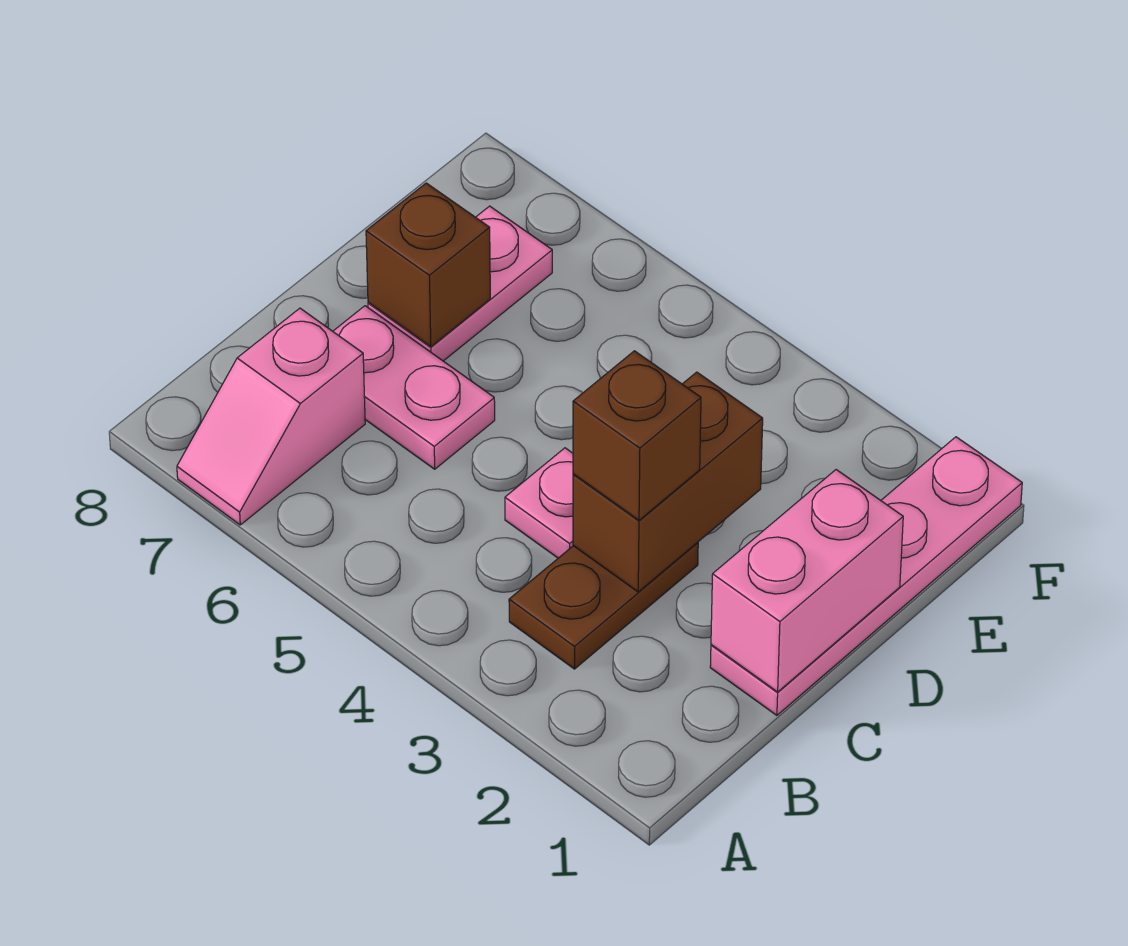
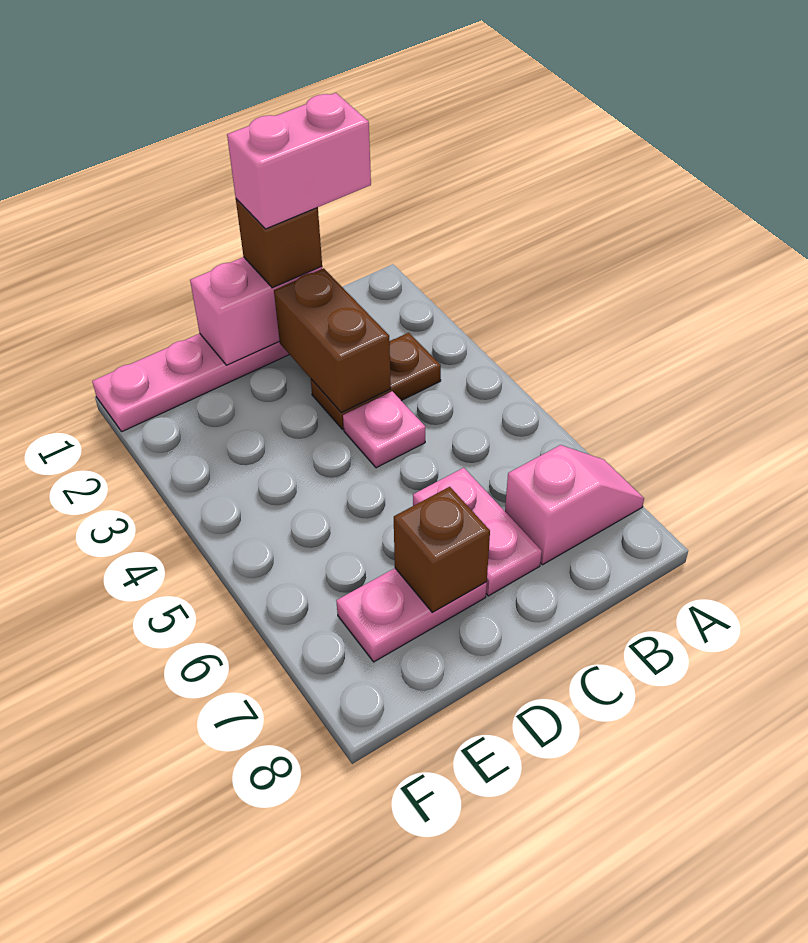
none -> pink 1x2 brick [227,93,371,229]
brown 1x2 brick [573,372,763,592] -> brown 1x2 brick turned to [274,268,391,413]
brown 1x1 brick [573,351,701,520] -> brown 1x1 brick moved to [236,199,322,288]

